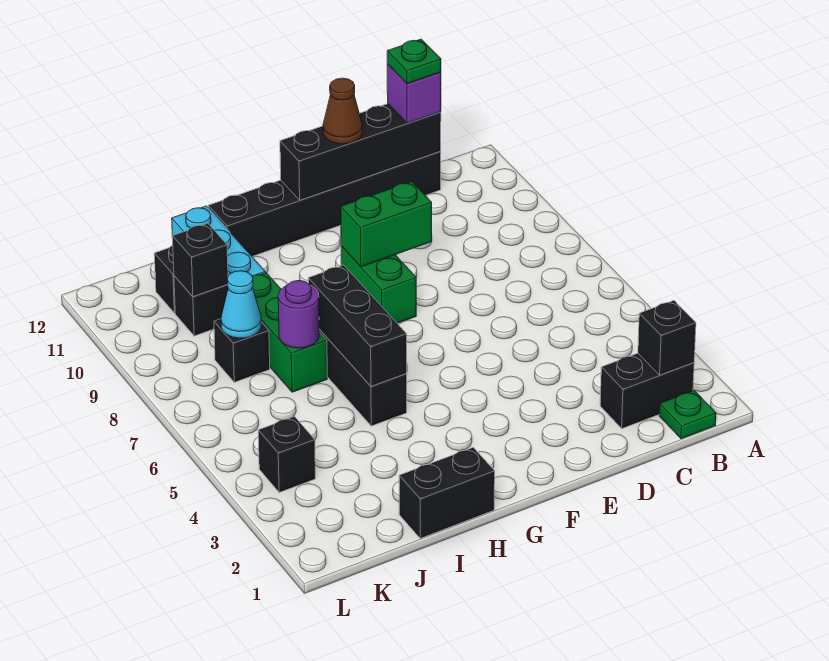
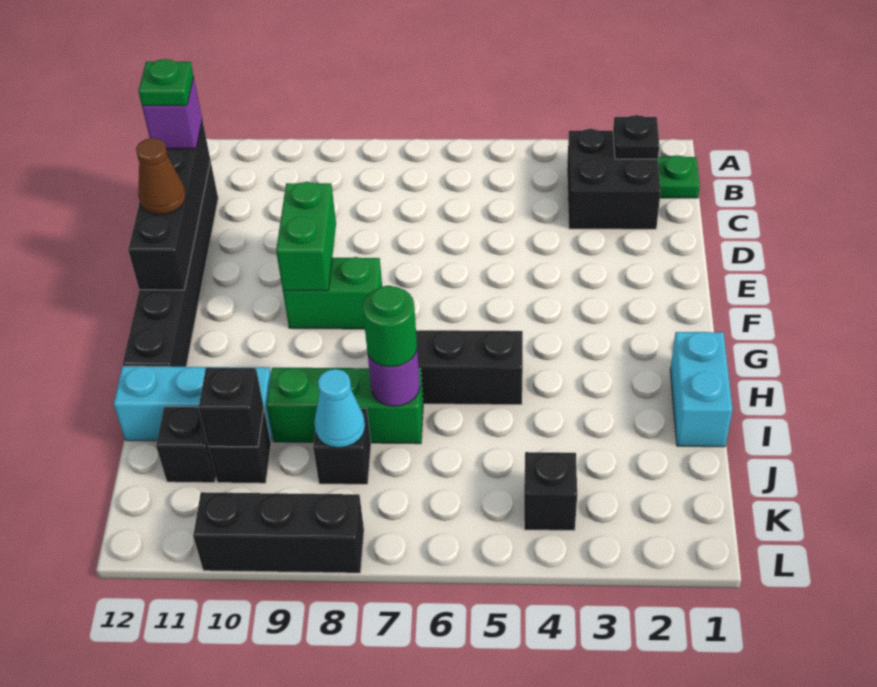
black 1x2 brick [600,353,694,428] -> black 2x2 brick [567,129,661,229]
black 1x1 brick [638,301,696,375] -> black 1x1 plate [613,115,659,159]
black 1x2 brick [399,448,495,538] -> cyan 1x2 brick [670,332,733,447]
black 1x3 brick [308,265,407,386] -> black 1x3 brick moved to [193,492,364,573]
none -> green 1x1 round brick [362,286,417,367]

